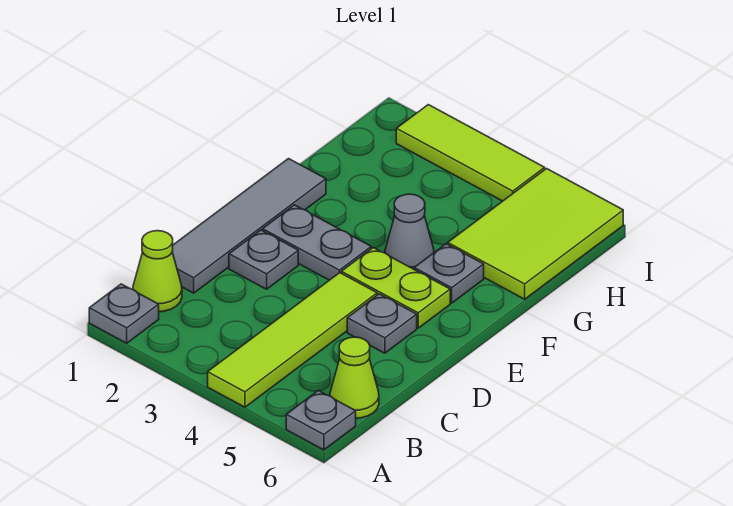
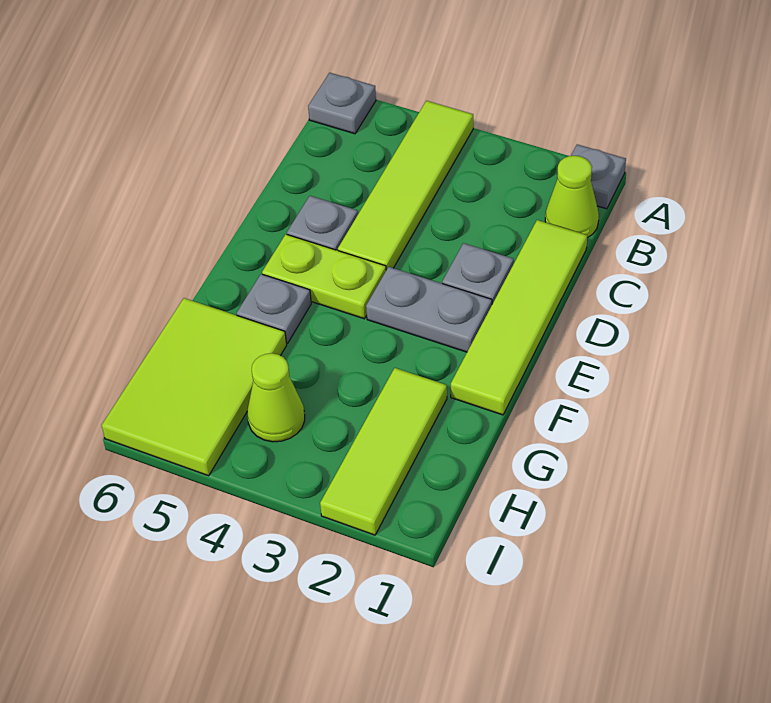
lime 1x1 cone [330,337,379,418] -> lime 1x1 cone moved to [247,353,305,442]
grey 1x4 tile [172,159,326,293] -> lime 1x4 tile [451,220,587,415]
grey 1x1 cone [385,194,434,269] -> none
lime 1x3 tile [396,105,545,201] -> lime 1x3 tile turned to [320,368,447,535]

